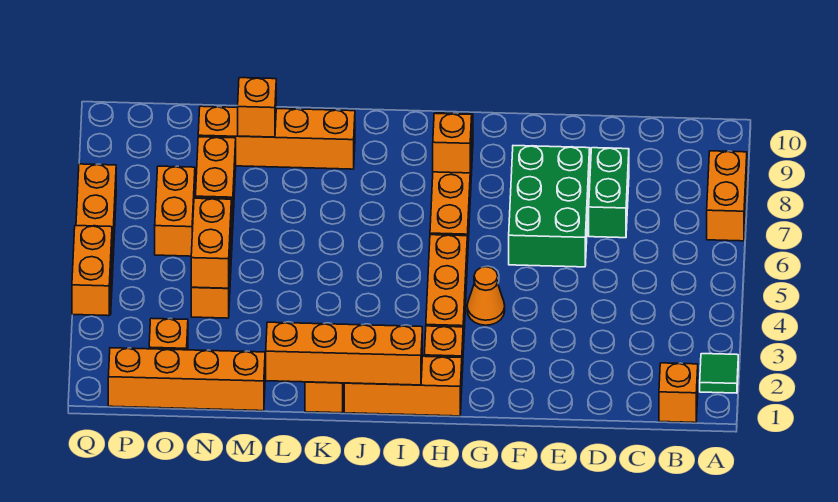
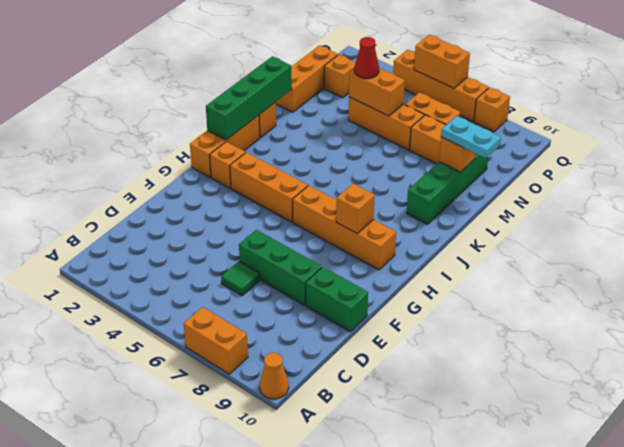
green 1x1 tile [700,354,738,393] -> green 1x1 tile moved to [221,261,260,296]
orange 1x1 brick [659,363,698,423] -> orange 1x1 brick moved to [474,87,510,132]
green 1x2 brick [589,148,629,238] -> green 1x2 brick moved to [306,267,368,332]
green 2x3 brick [509,146,590,267] -> green 1x3 brick [239,230,322,305]
orange 1x1 cone [467,267,505,325] -> orange 1x1 cone moved to [260,353,289,399]
orange 1x4 brick [266,322,422,385] -> green 1x4 brick [206,56,292,140]
orange 1x4 brick [198,106,355,169] -> green 1x4 brick [407,154,488,224]
orange 1x4 brick [108,348,265,411] -> orange 1x3 brick [276,45,338,112]
none -> cyan 1x2 plate [441,116,501,158]
none -> red 1x1 cone [354,37,379,78]
orange 1x2 brick [72,226,112,316] -> orange 1x2 brick moved to [414,35,470,88]

